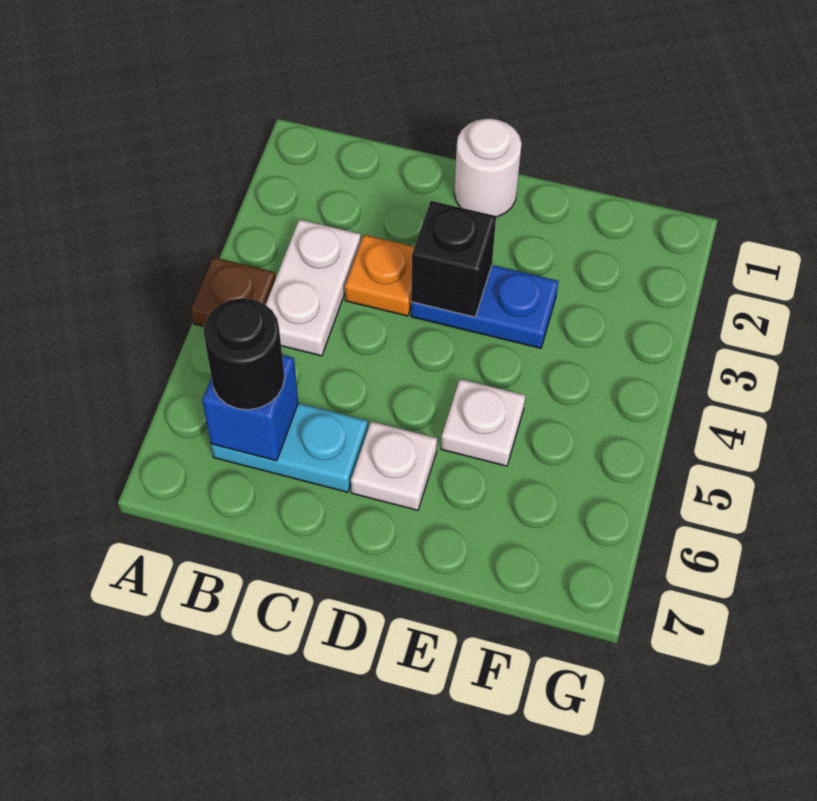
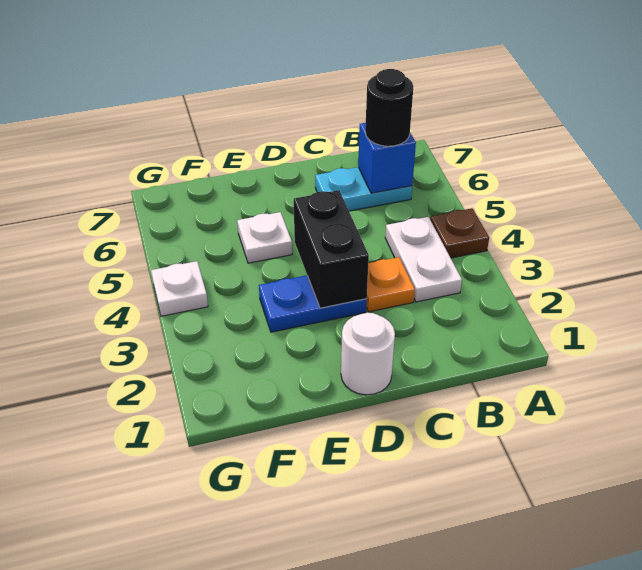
black 1x1 brick [411,201,496,317] -> black 1x2 brick [294,190,369,308]
white 1x1 plate [351,422,437,510] -> white 1x1 plate moved to [151,261,208,316]

